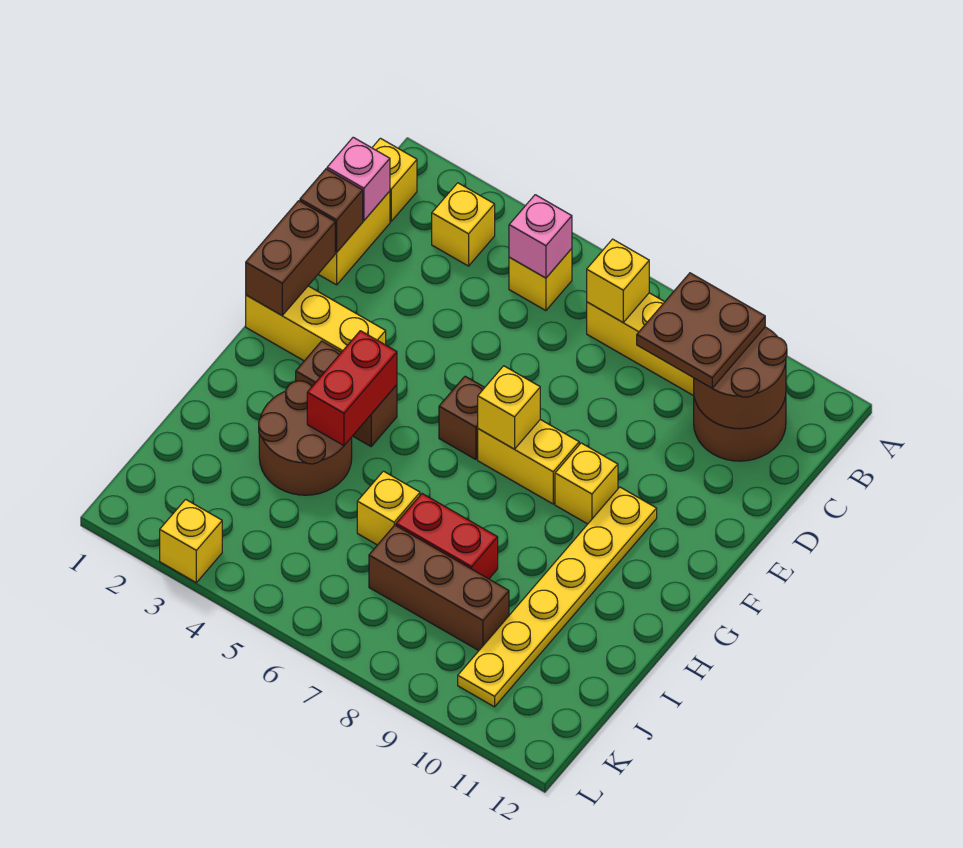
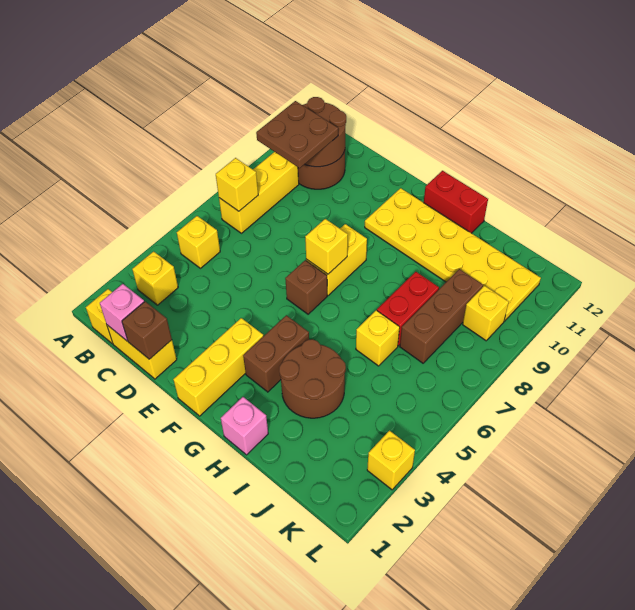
pink 1x1 brick [509,195,572,278] -> pink 1x1 brick moved to [221,397,268,455]
brown 1x2 brick [246,201,335,315] -> none
yellow 1x1 brick [555,443,618,524] -> yellow 1x1 brick moved to [463,286,509,341]
yellow 1x6 plate [458,487,657,707] -> yellow 2x6 plate [365,188,541,321]
red 1x2 brick [307,331,397,446] -> red 1x2 brick moved to [424,171,488,233]

